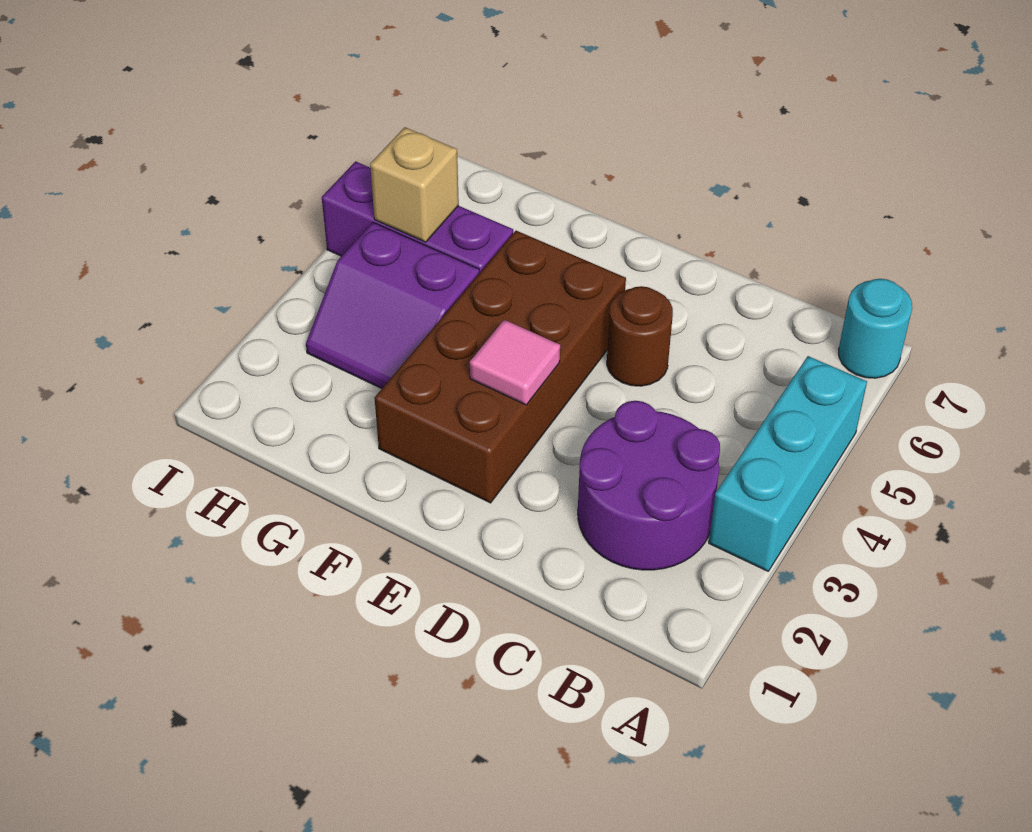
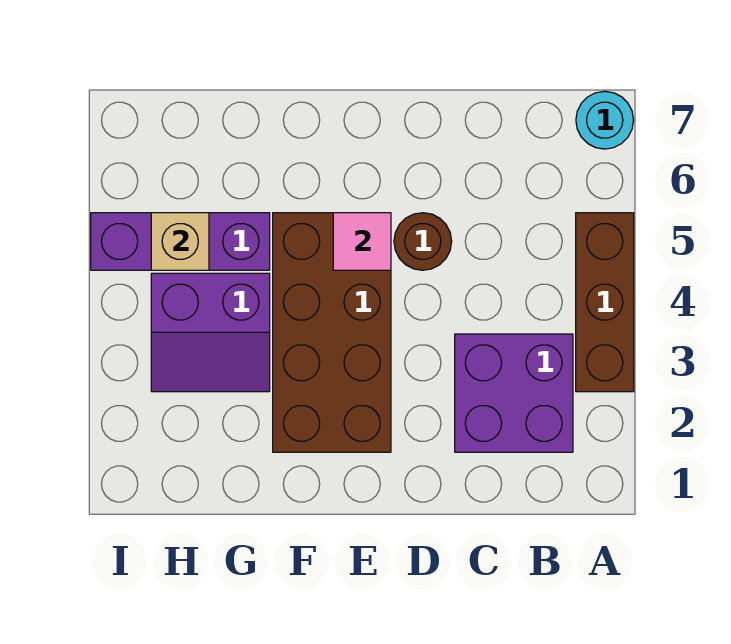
cyan 1x3 brick [709,356,867,571] -> brown 1x3 brick [576,213,634,392]
purple 2x2 round brick [578,401,720,570] -> purple 2x2 brick [455,334,573,452]
pink 1x1 tile [470,320,560,405] -> pink 1x1 tile moved to [333,213,391,270]

